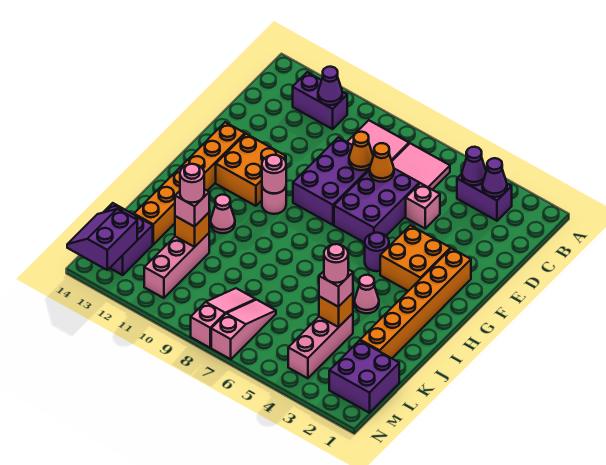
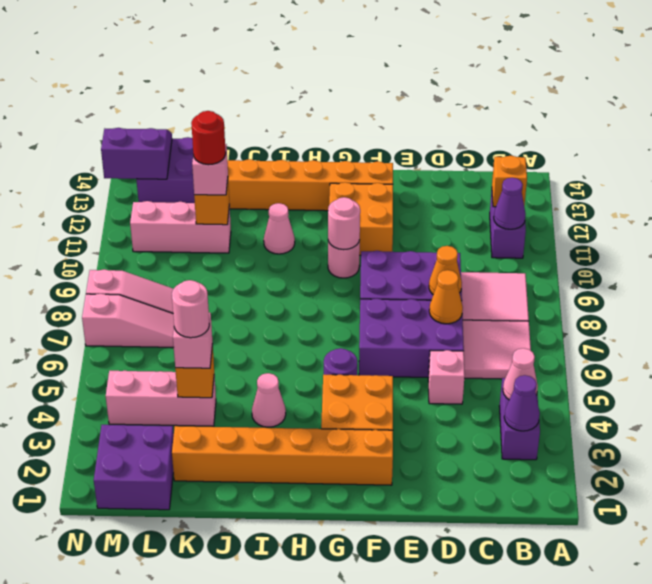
purple 1x1 cone [462,147,486,185] -> pink 1x1 cone [503,348,538,399]
none -> orange 1x1 brick [492,156,527,207]
pink 1x1 round brick [180,164,204,203] -> red 1x1 round brick [191,111,226,165]

